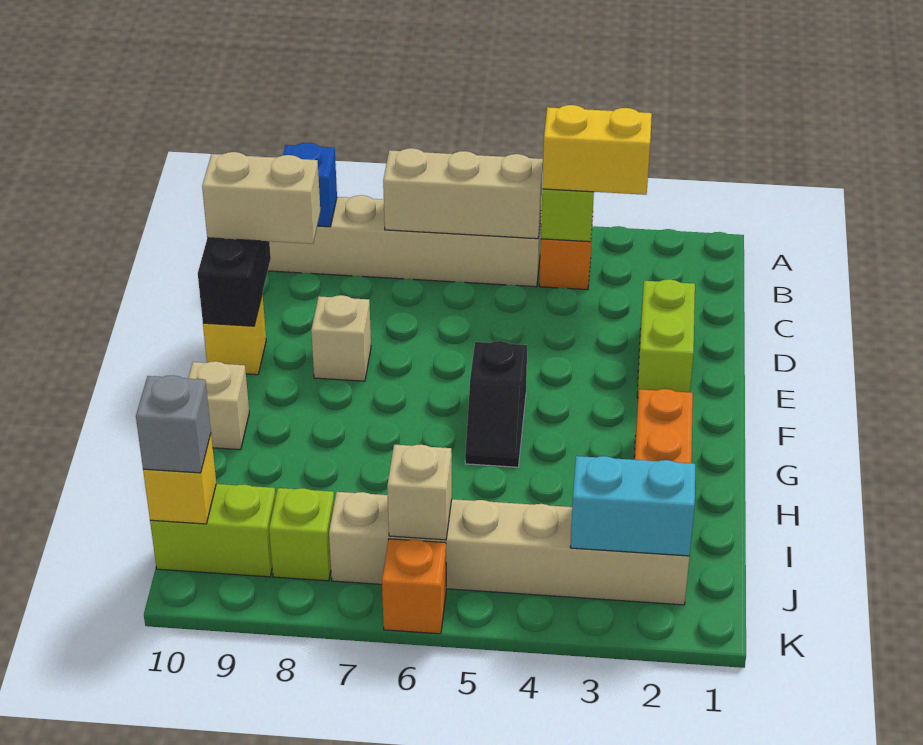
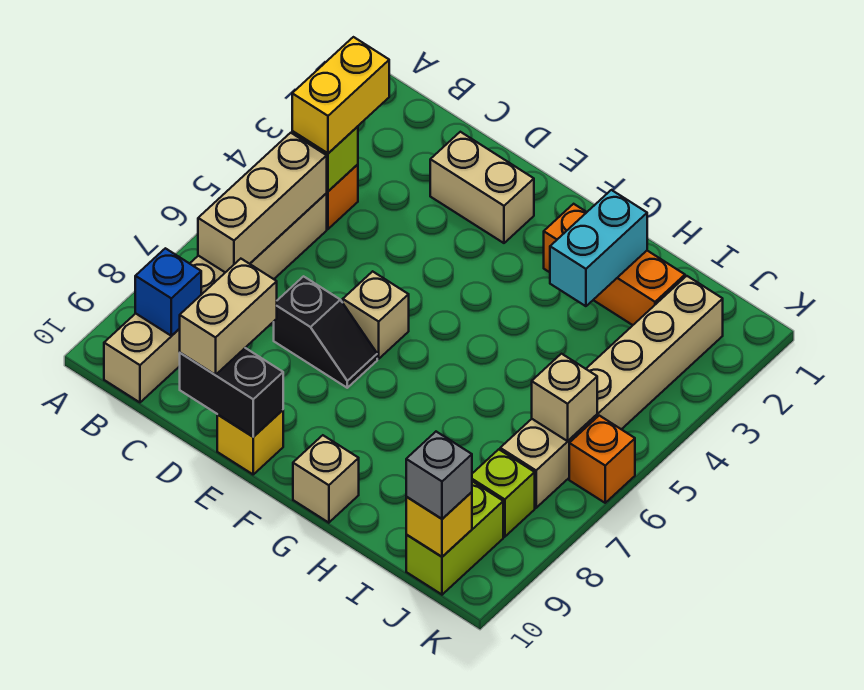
lime 1x2 brick [637,279,695,398] -> tan 1x2 brick [430,132,534,243]
tan 1x1 brick [311,295,371,381] -> tan 1x1 brick moved to [343,271,409,359]
black 1x2 slope [465,341,527,467] -> black 1x2 slope moved to [274,276,377,388]
cyan 1x2 brick [570,456,695,556] -> cyan 1x2 brick moved to [550,190,647,306]

